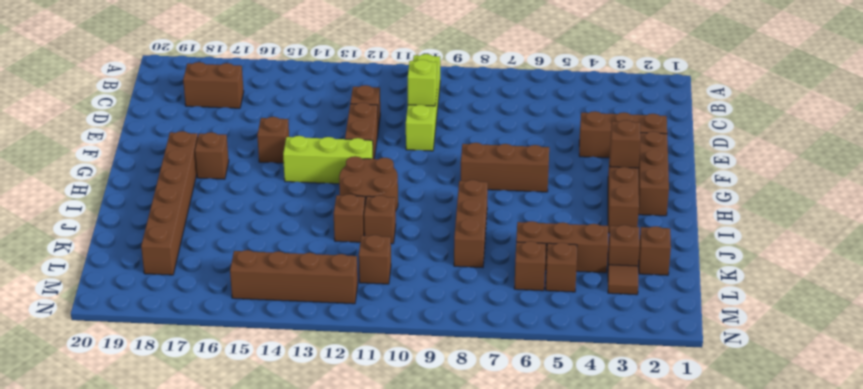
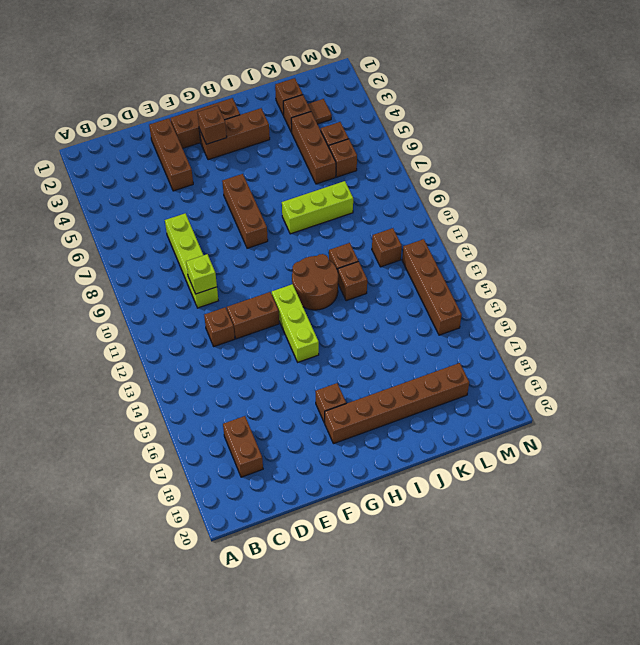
lime 1x4 brick [406,54,440,151] -> lime 1x4 brick turned to [165,213,218,308]
brown 1x1 brick [257,117,289,163] -> none
brown 1x3 brick [454,180,488,267] -> lime 1x3 brick [282,181,353,234]

